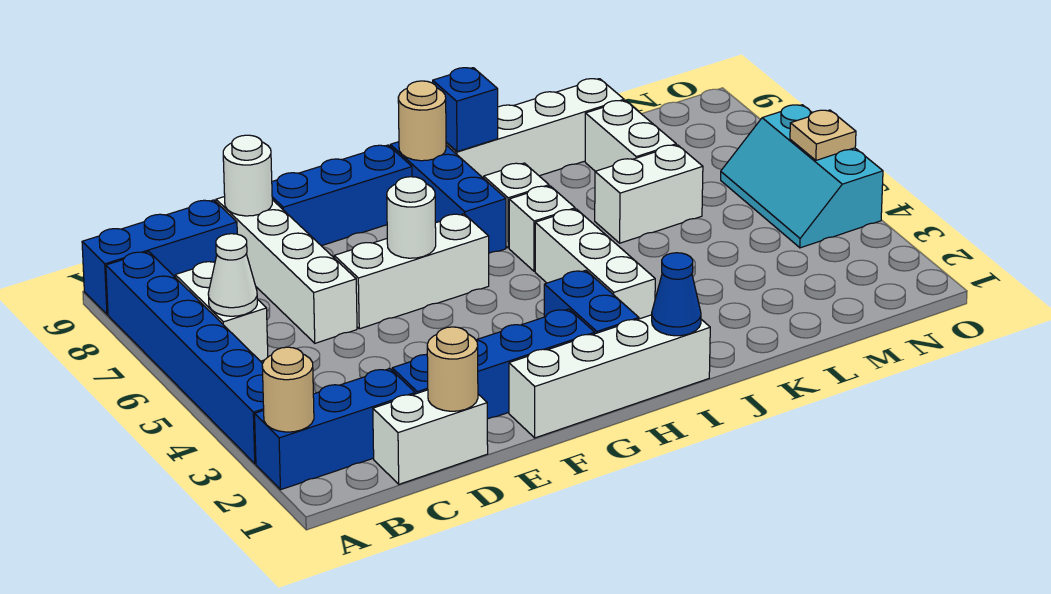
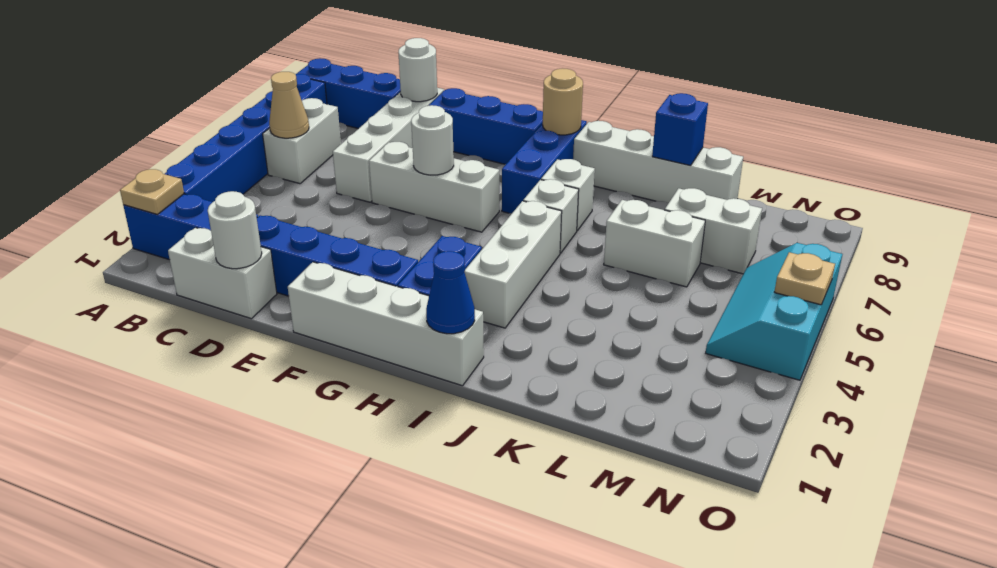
tan 1x1 round brick [262,347,314,432] -> tan 1x1 plate [120,169,184,214]
white 1x1 cone [208,234,257,316] -> tan 1x1 cone [269,72,309,138]
tan 1x1 round brick [427,327,478,411] -> white 1x1 round brick [208,191,262,269]
blue 1x1 brick [433,68,498,152] -> blue 1x1 brick moved to [652,93,708,166]
white 1x2 brick [585,100,676,171] -> white 1x2 brick turned to [665,188,762,274]

